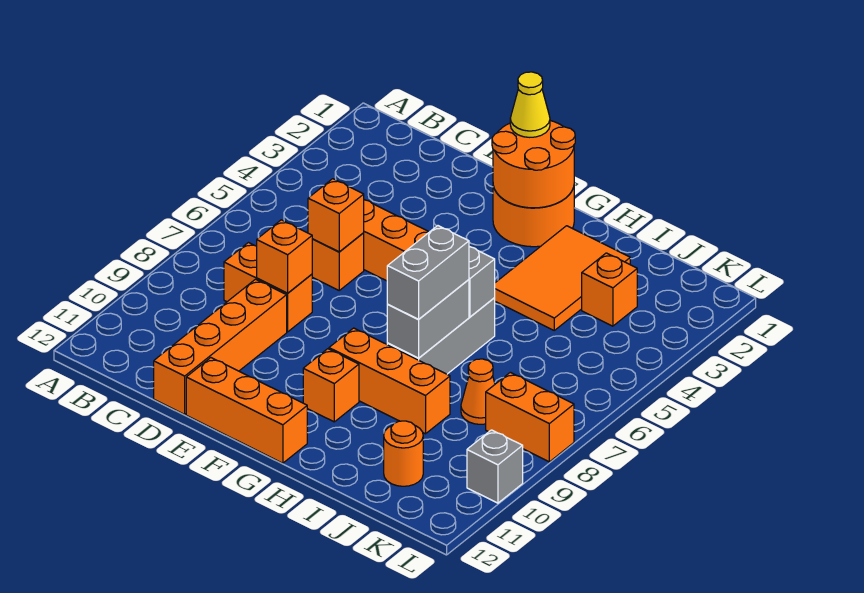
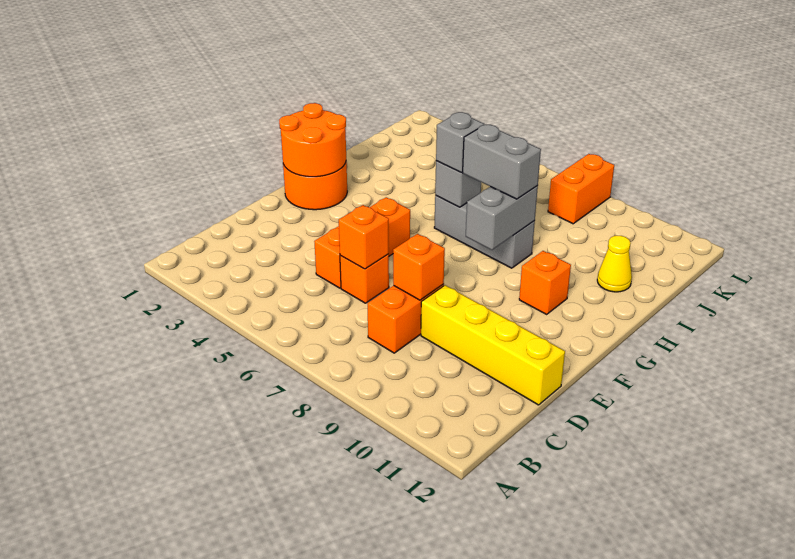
orange 1x4 brick [154,279,287,414] -> yellow 1x4 brick [421,285,565,405]
orange 1x3 brick [186,358,307,463] -> none
yellow 1x1 cone [510,72,550,137] -> yellow 1x1 cone moved to [597,236,632,292]
orange 1x3 brick [329,328,450,434] -> none
orange 2x3 tile [495,226,630,330] -> none
grey 1x2 brick [387,280,469,358] -> grey 1x2 brick turned to [466,186,538,250]
orange 1x1 brick [582,253,637,326] -> none
orange 1x1 cone [461,359,495,424] -> none
orange 1x1 round brick [384,421,423,486] -> none
grey 1x1 brick [467,430,523,503] -> grey 1x1 brick moved to [436,112,484,172]

